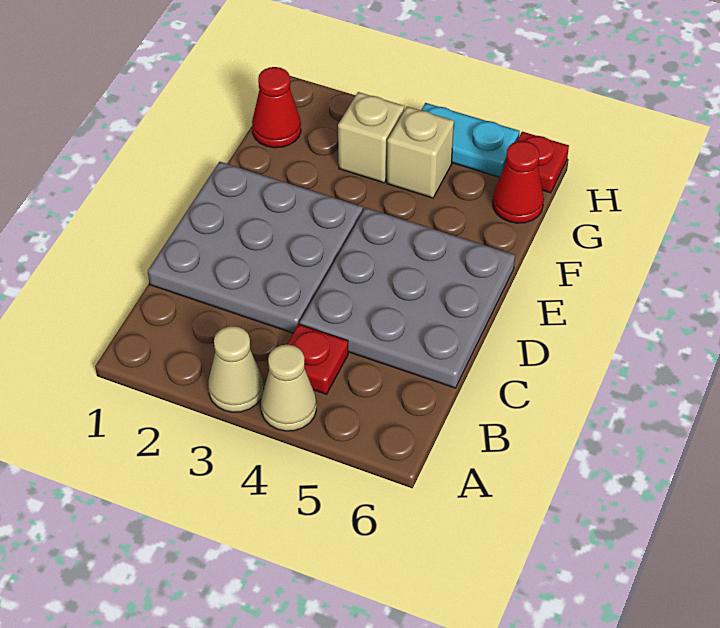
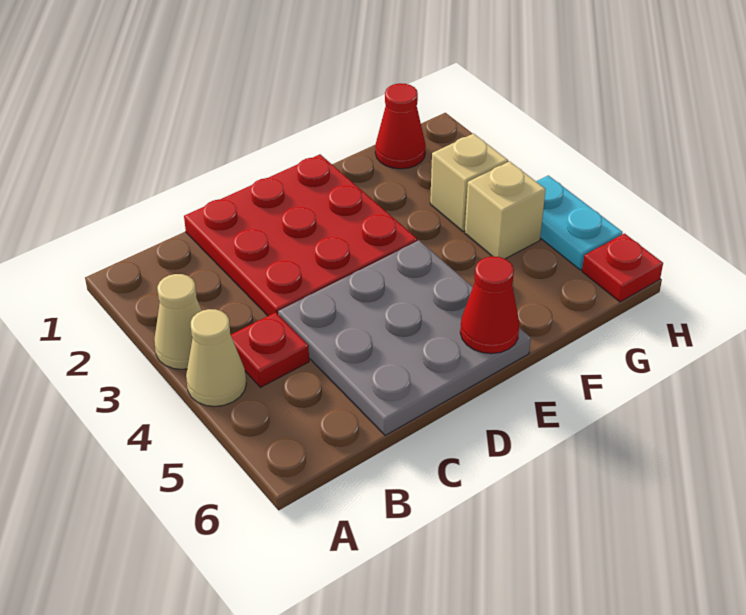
grey 3x3 plate [148,162,363,333] -> red 3x3 plate [184,154,417,316]
red 1x1 cone [493,141,544,223] -> red 1x1 cone moved to [460,256,520,354]

